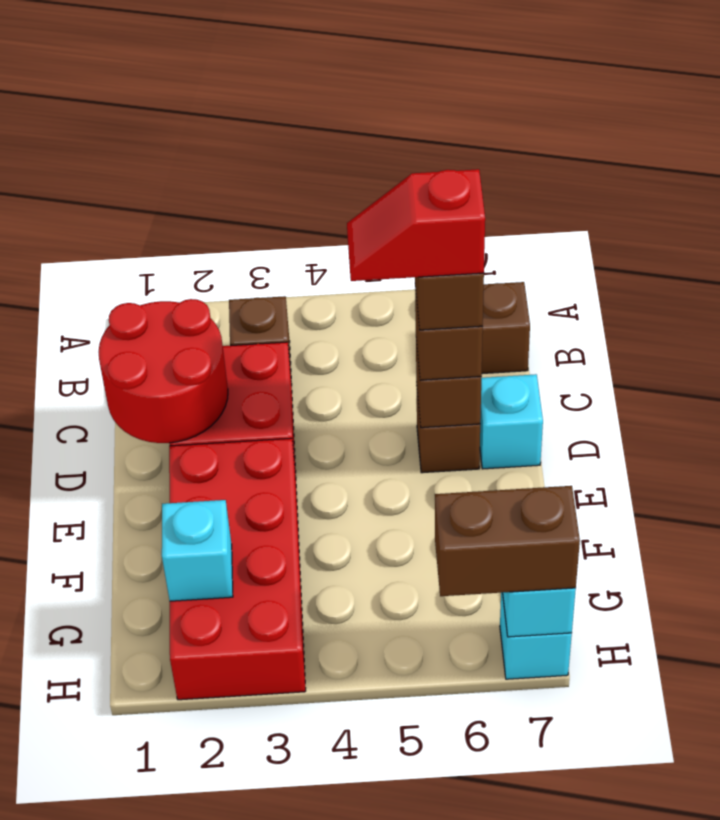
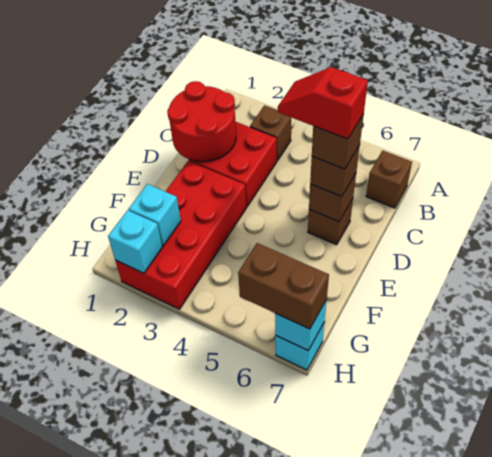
cyan 1x1 brick [480,374,543,469] -> cyan 1x1 brick moved to [108,210,162,273]

